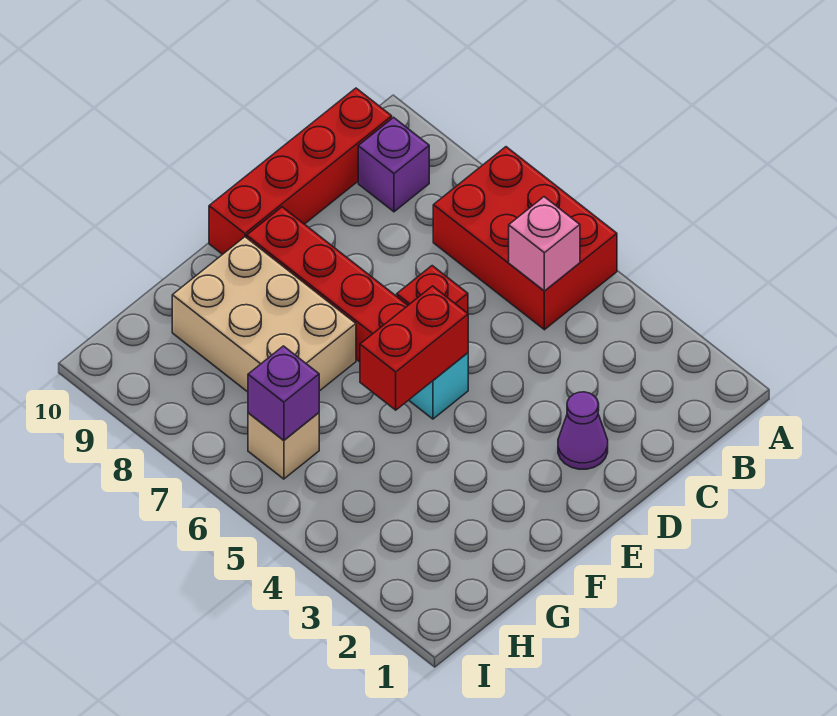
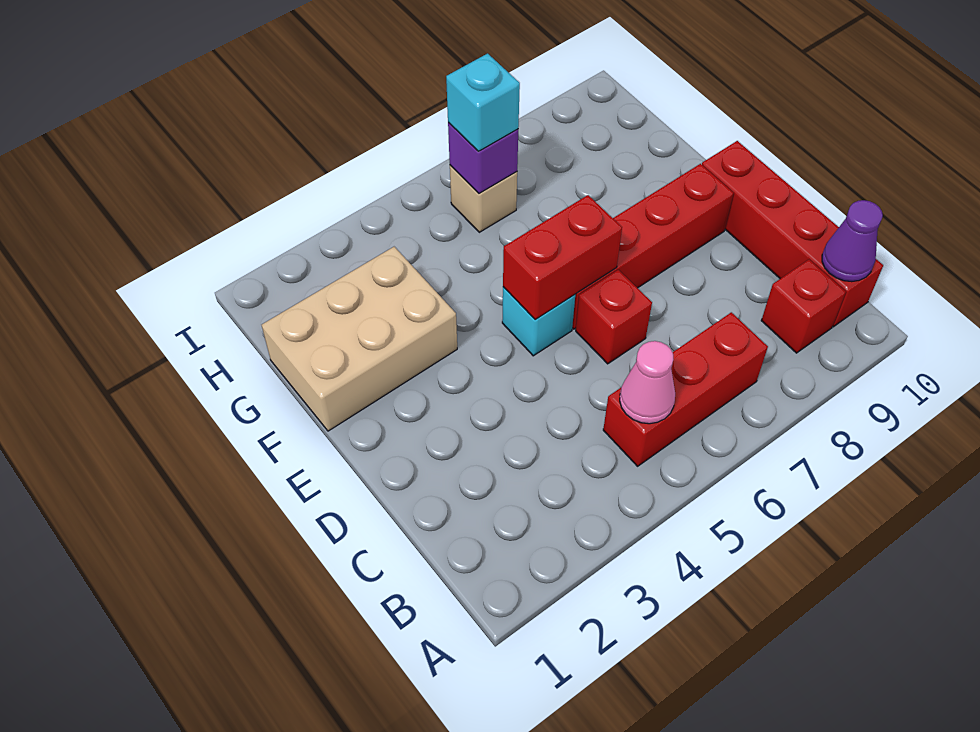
red 2x3 brick [433,147,617,330] -> red 1x3 brick [603,312,768,466]
pink 1x1 brick [509,197,580,291] -> pink 1x1 cone [620,341,675,424]
purple 1x1 brick [358,117,429,212] -> red 1x1 brick [761,259,846,353]
purple 1x1 cone [558,392,608,469] -> purple 1x1 cone moved to [822,200,883,282]
red 1x2 brick [360,286,468,410] -> red 1x2 brick turned to [503,195,622,320]
tan 2x3 brick [172,237,356,392] -> tan 2x3 brick moved to [262,247,457,431]
none -> cyan 1x1 brick [446,54,520,152]

